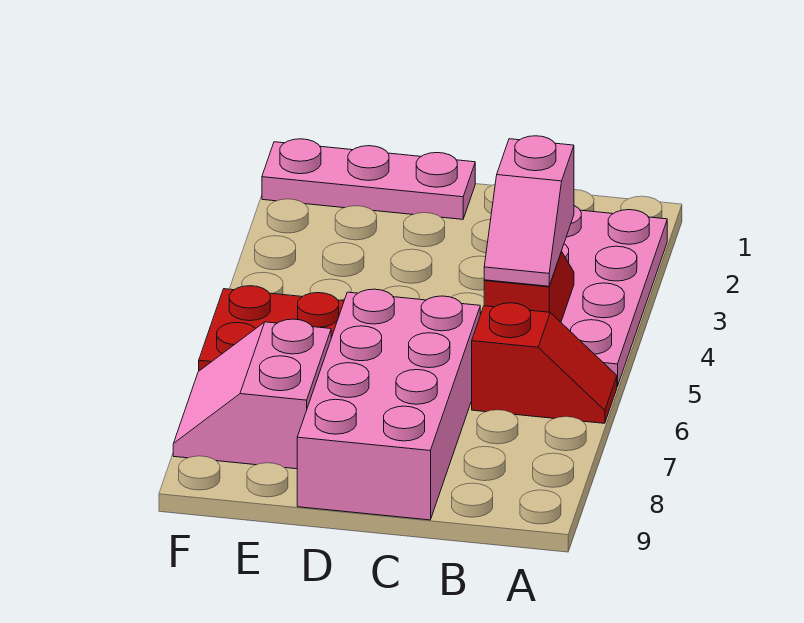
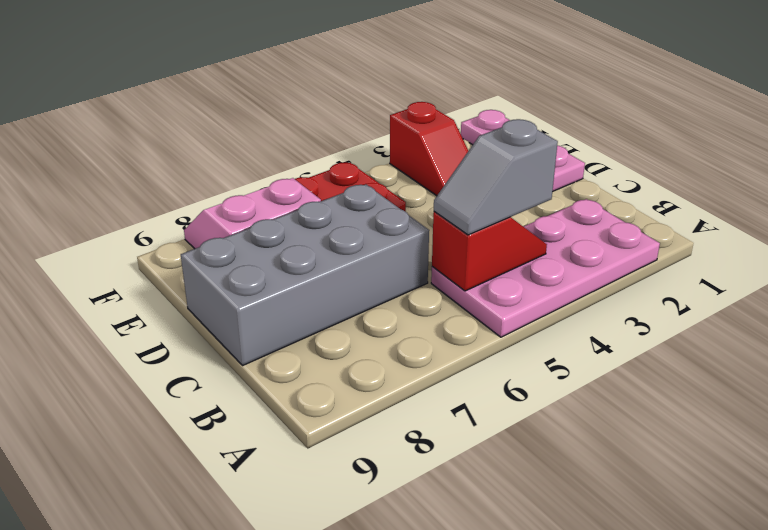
red 1x2 slope [472,303,617,423] -> red 1x2 slope moved to [390,102,468,196]
pink 1x2 slope [484,136,574,286] -> grey 1x2 slope [434,119,558,235]
pink 2x4 brick [297,289,480,520] -> grey 2x4 brick [181,184,429,365]

